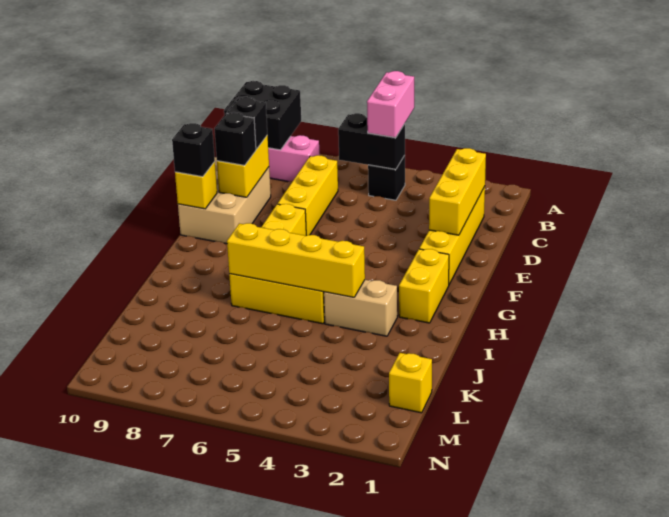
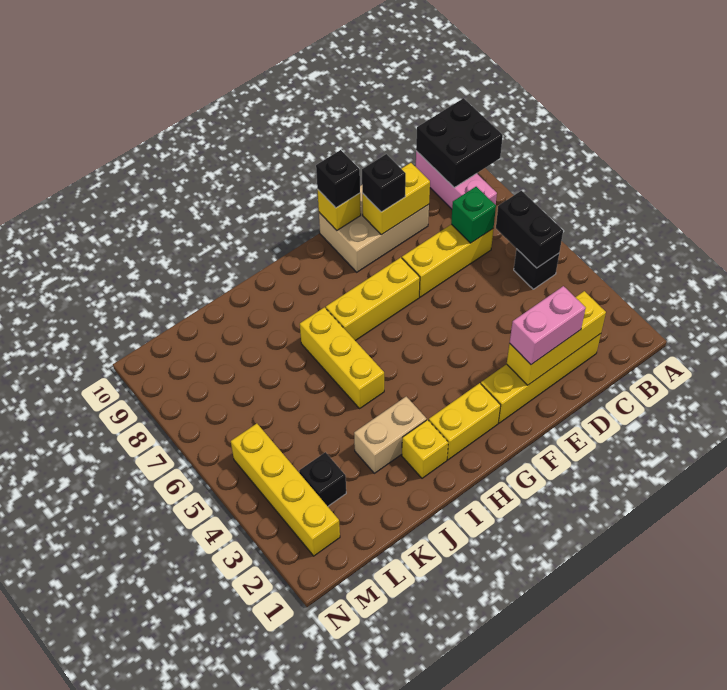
pink 1x2 brick [367,71,414,138] -> pink 1x2 brick moved to [510,286,586,365]
none -> green 1x1 brick [451,187,496,243]
black 1x1 brick [227,97,267,149] -> black 1x1 brick moved to [299,452,346,506]
tan 1x2 brick [324,280,397,336] -> tan 1x2 brick turned to [354,397,427,473]
yellow 1x4 brick [227,223,365,297] -> yellow 1x4 brick moved to [231,424,340,556]
yellow 1x1 brick [389,353,432,413] -> yellow 1x1 brick moved to [402,420,448,478]

